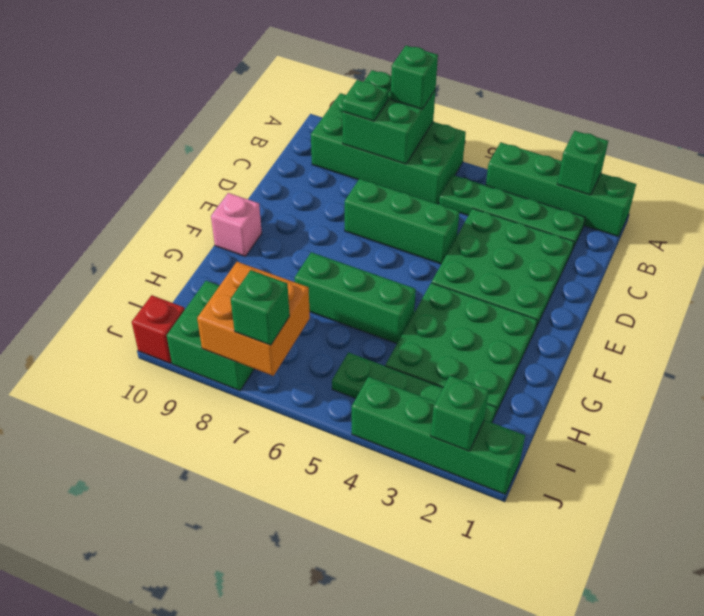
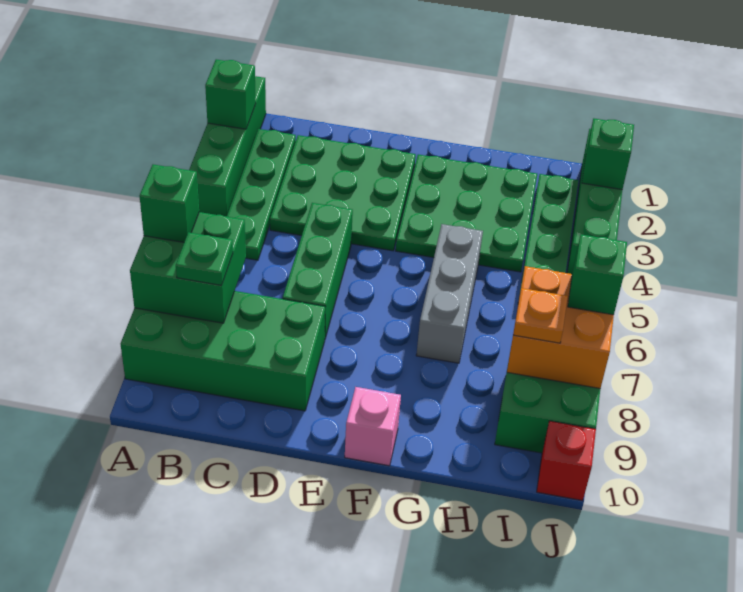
green 2x4 brick [311,93,466,204] -> green 2x4 brick turned to [121,291,325,411]
green 1x3 brick [295,252,416,343] -> grey 1x3 brick [416,224,483,363]
none -> orange 1x1 plate [514,288,568,343]

